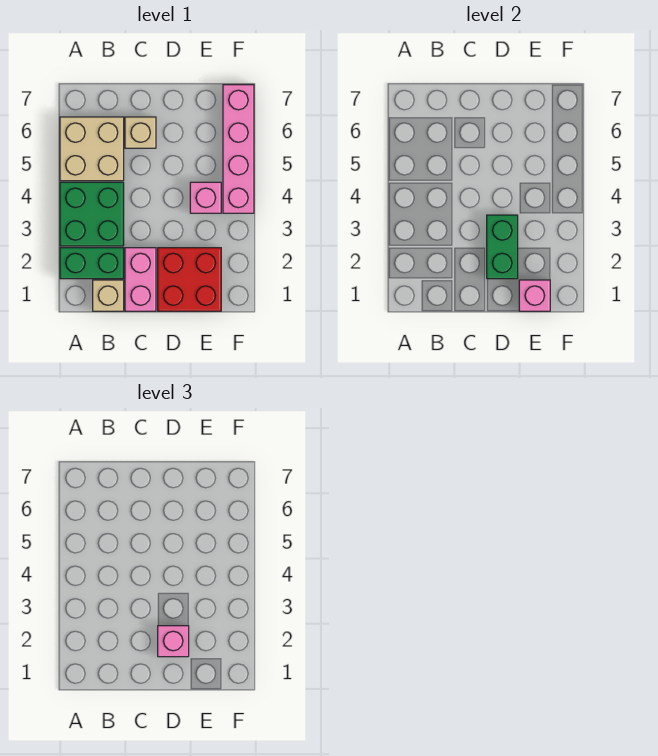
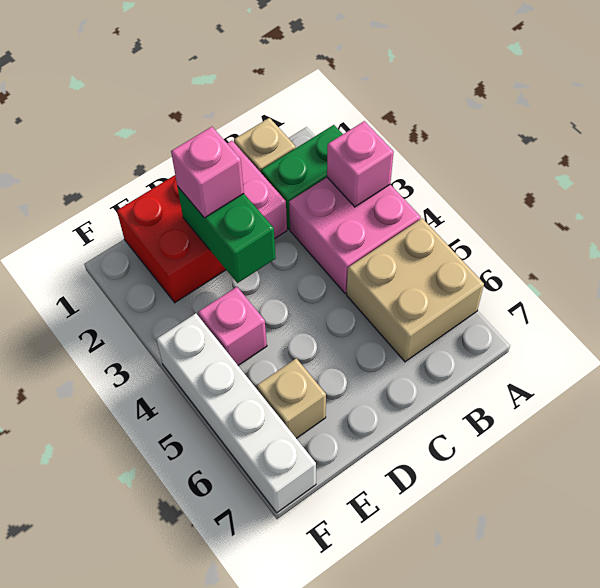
green 2x2 brick [60,182,124,246] -> pink 2x2 brick [289,177,421,294]
tan 1x1 brick [125,117,156,148] -> tan 1x1 brick moved to [257,358,326,438]
pink 1x1 brick [519,280,550,311] -> pink 1x1 brick moved to [327,121,394,207]
pink 1x4 brick [223,85,254,213] -> white 1x4 brick [156,313,316,513]

